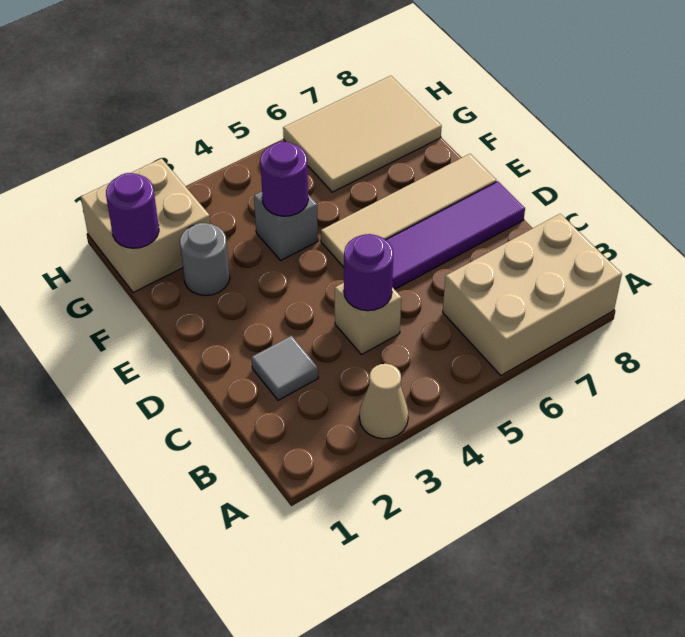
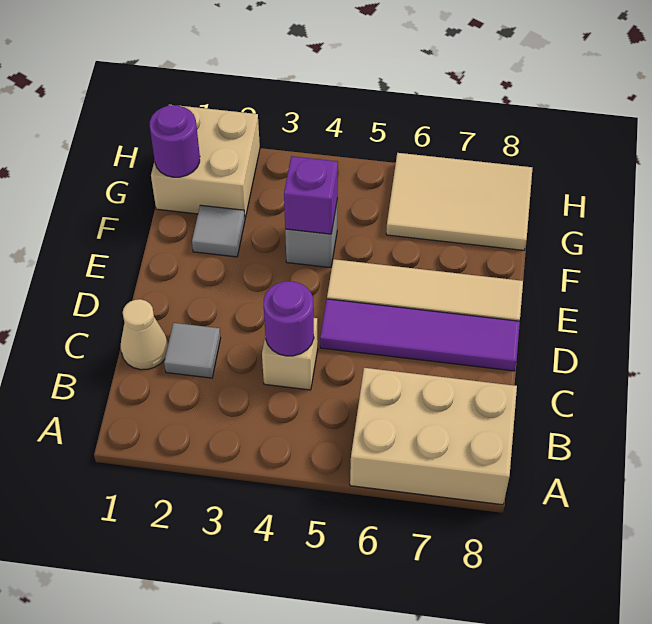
tan 1x1 cone [359,364,408,439] -> tan 1x1 cone moved to [121,299,168,370]
grey 1x1 round brick [180,223,230,296] -> grey 1x1 tile [192,205,245,257]
purple 1x1 round brick [260,142,308,216] -> purple 1x1 brick [284,156,338,234]

